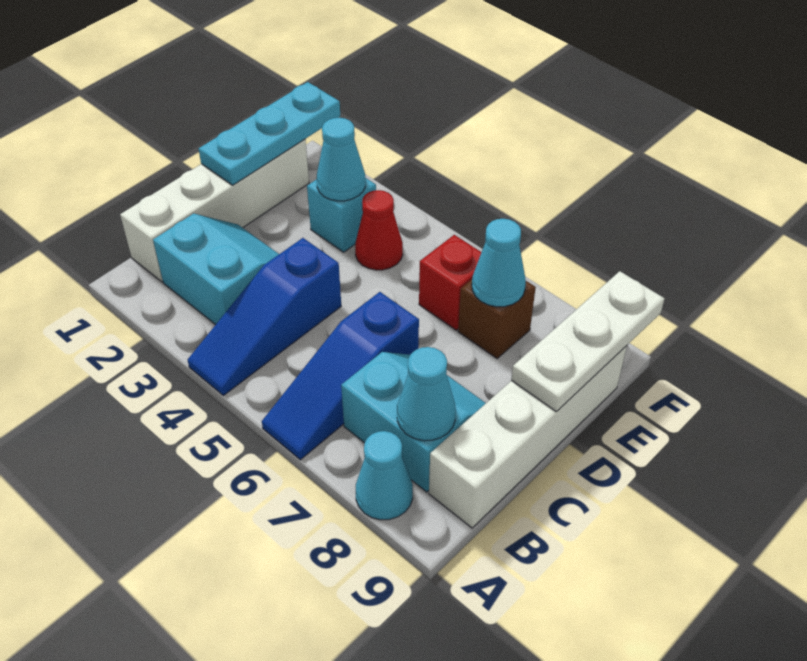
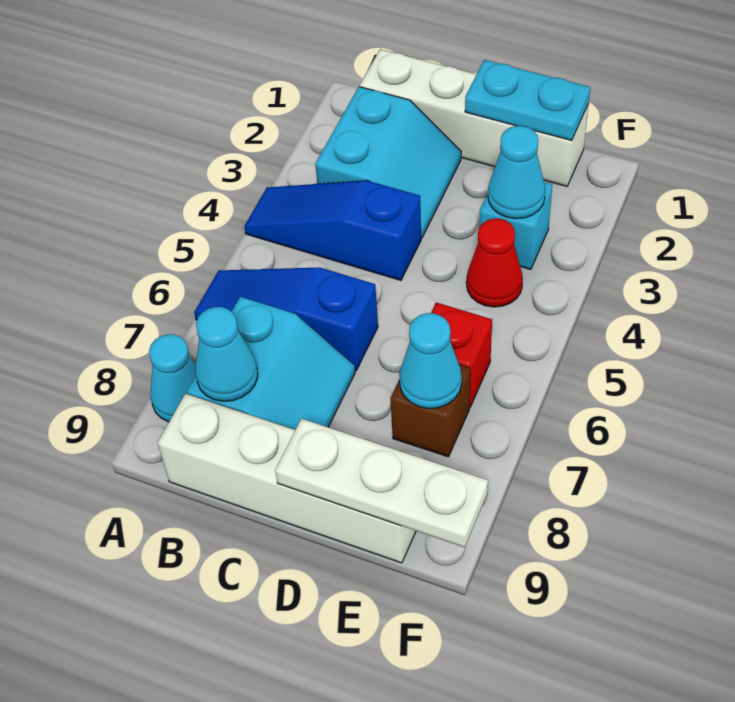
cyan 1x3 plate [199,82,340,185] -> cyan 1x2 plate [465,60,590,141]

